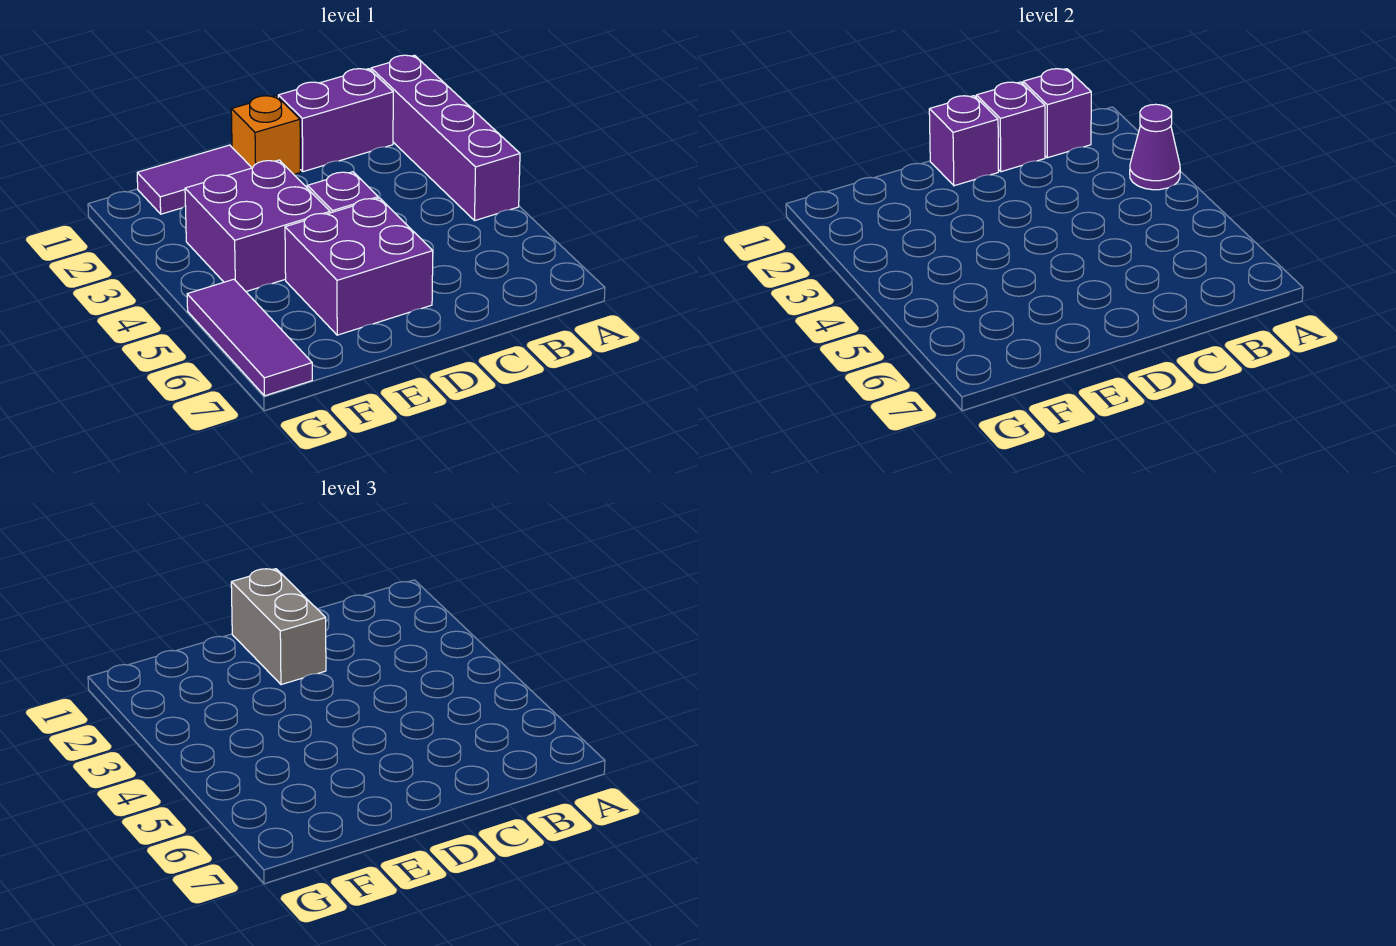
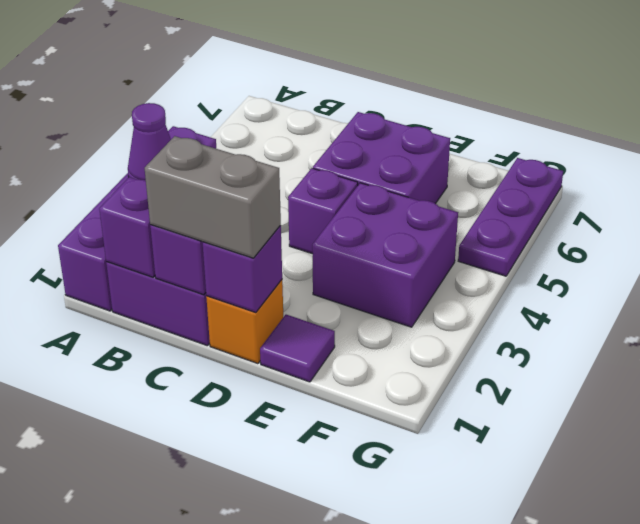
grey 1x2 brick [231,569,326,685] -> grey 1x2 brick turned to [145,136,281,258]
purple 1x2 tile [137,145,252,214] -> purple 1x1 tile [260,315,335,382]
purple 1x3 tile [187,279,312,396] -> purple 1x3 plate [458,158,563,276]

